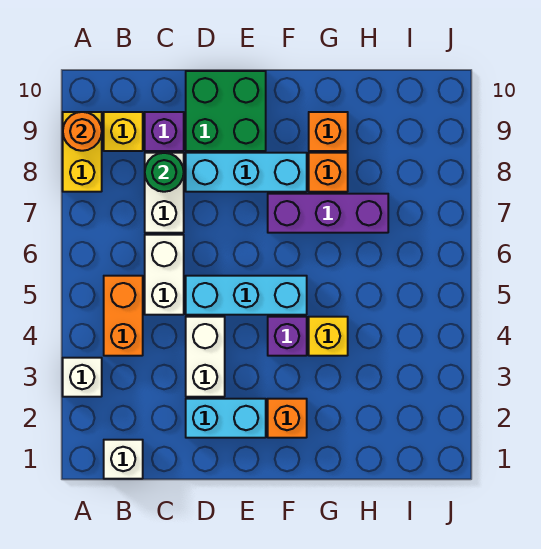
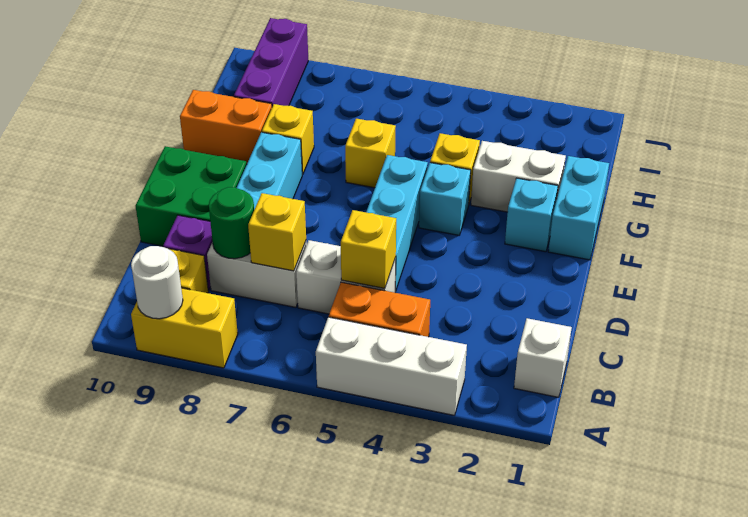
white 1x1 brick [63,358,102,397] -> white 1x3 brick [316,317,467,415]
orange 1x1 round brick [63,112,102,151] -> white 1x1 round brick [131,246,183,319]
none -> yellow 1x1 brick [341,210,396,288]
none -> yellow 1x1 brick [248,193,306,271]
cyan 1x2 brick [186,399,266,438] -> cyan 1x2 brick moved to [548,156,609,260]
white 1x2 brick [186,317,225,397] -> white 1x2 brick moved to [471,141,566,212]
orange 1x1 brick [268,399,307,438] -> cyan 1x1 brick [505,178,558,252]
purple 1x1 brick [268,317,307,356] -> cyan 1x1 brick [419,163,471,235]
purple 1x3 brick [268,194,388,233] -> purple 1x3 brick moved to [234,18,308,107]
none -> yellow 1x1 brick [345,119,396,188]
orange 1x1 brick [309,153,348,192] -> yellow 1x1 brick [262,104,314,175]
orange 1x1 brick [309,112,348,151] -> orange 1x2 brick [180,90,272,164]

